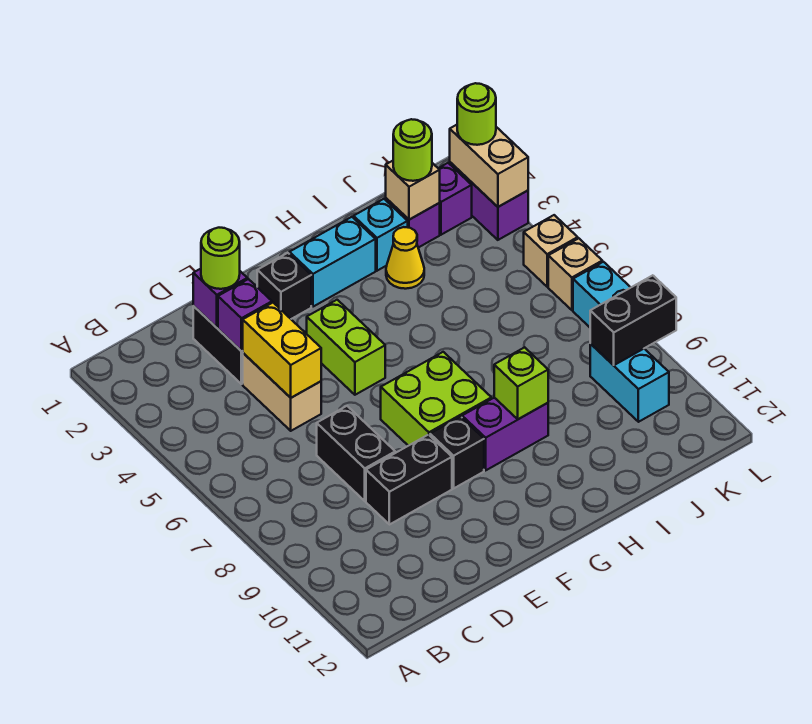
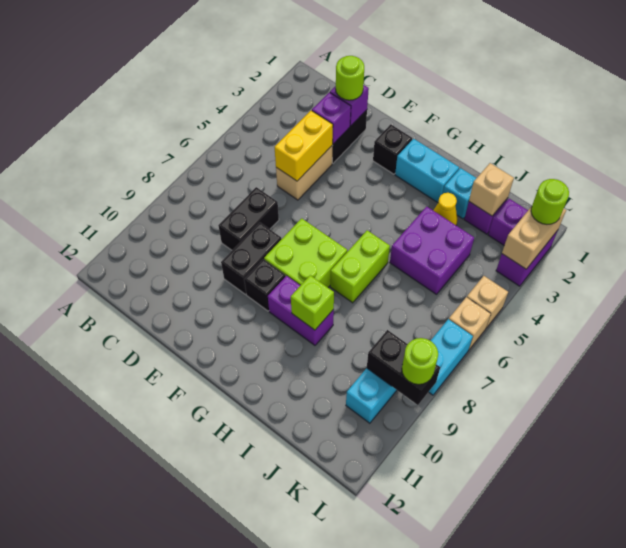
black 1x2 brick [366,435,452,525] -> black 1x2 brick turned to [221,222,281,294]
lime 1x2 brick [307,300,385,395] -> lime 1x2 brick moved to [330,230,390,303]
none -> purple 2x2 brick [390,206,474,294]
lime 1x1 round brick [393,119,432,181] -> lime 1x1 round brick moved to [402,338,438,384]

